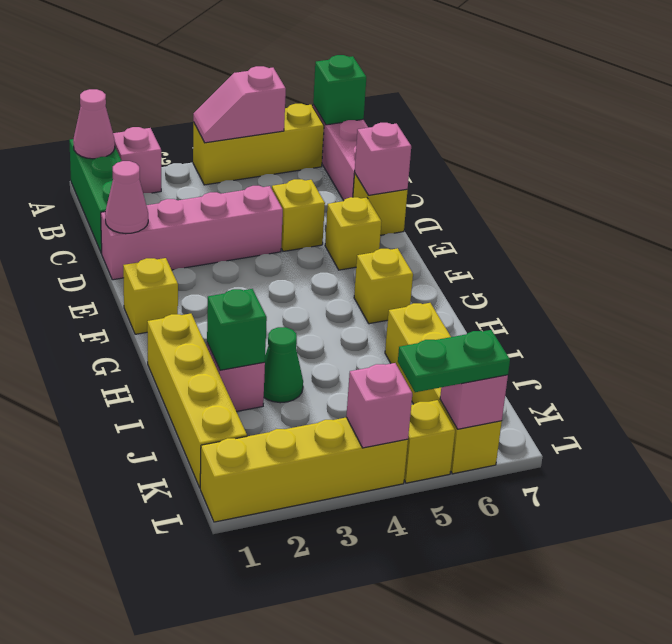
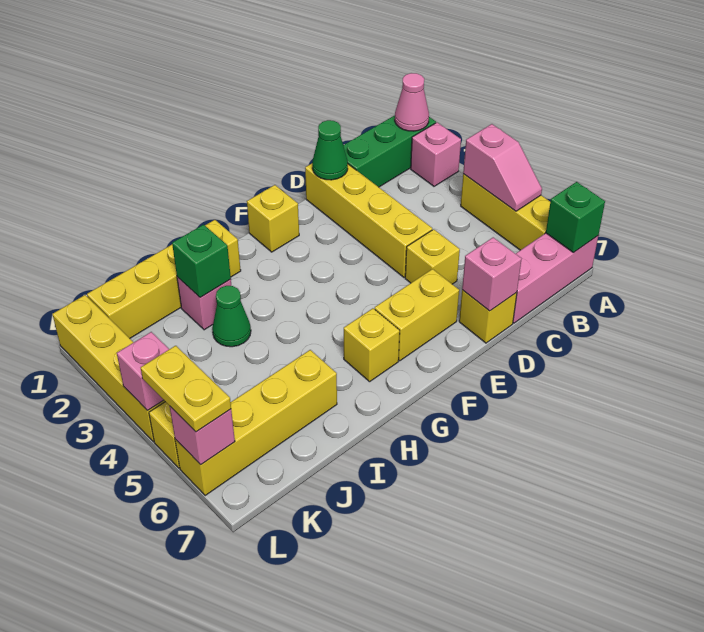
pink 1x2 slope [193,66,286,143] -> pink 1x2 slope turned to [463,124,542,211]
pink 1x4 brick [101,186,283,280] -> yellow 1x4 brick [305,164,432,277]
pink 1x1 cone [105,161,148,234] -> green 1x1 cone [312,120,348,180]
yellow 1x1 brick [325,197,381,270] -> yellow 1x2 brick [375,269,459,361]
green 1x2 plate [398,330,510,392] -> yellow 1x2 plate [141,346,231,432]

